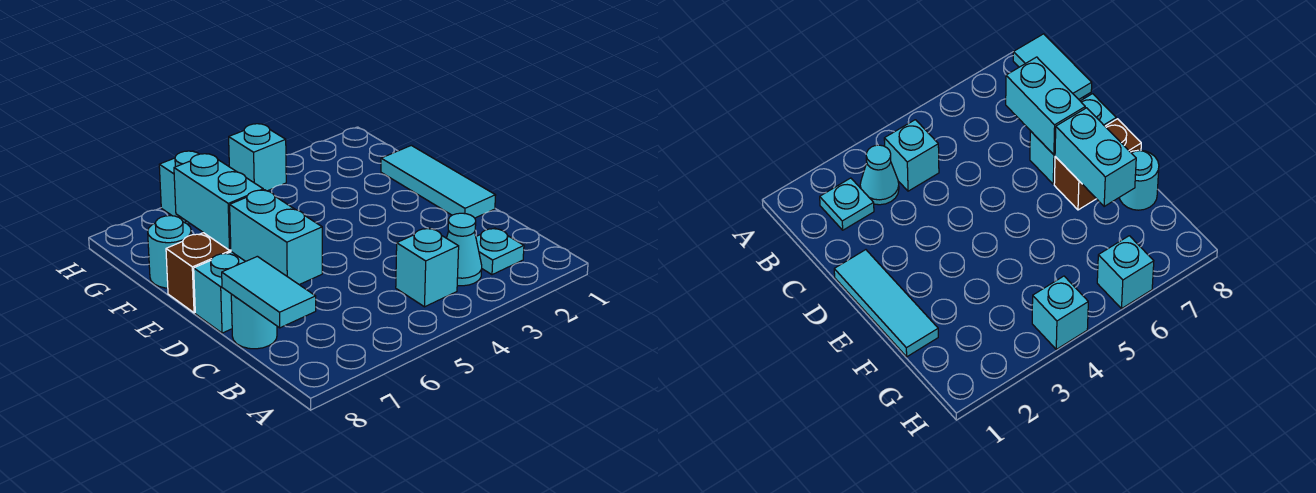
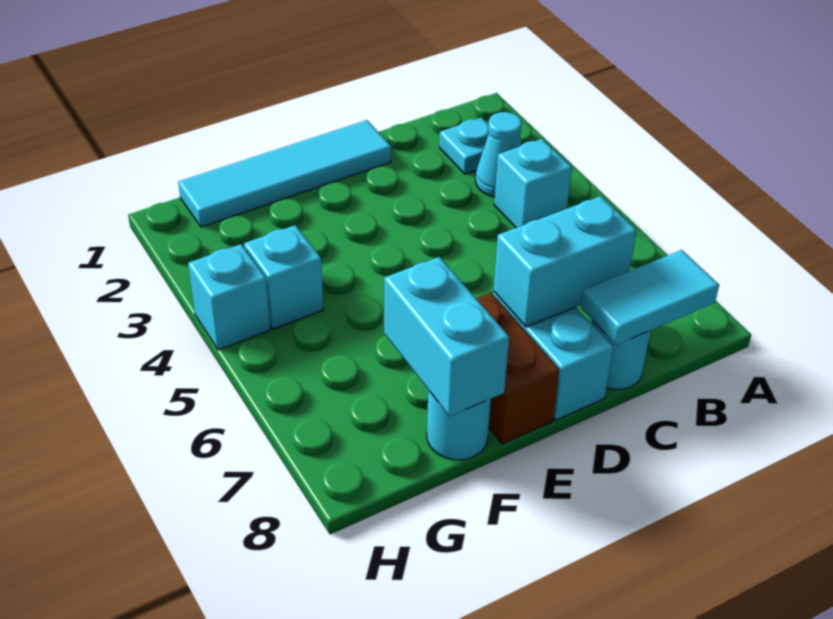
cyan 1x3 tile [381,145,496,218] -> cyan 1x4 tile [178,120,391,227]
cyan 1x2 brick [174,154,263,250] -> cyan 1x2 brick turned to [384,257,509,416]
cyan 1x1 brick [159,151,199,224] -> cyan 1x1 brick moved to [244,225,324,329]

